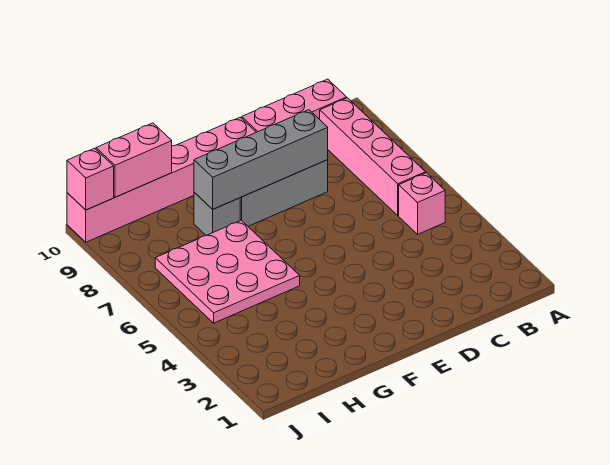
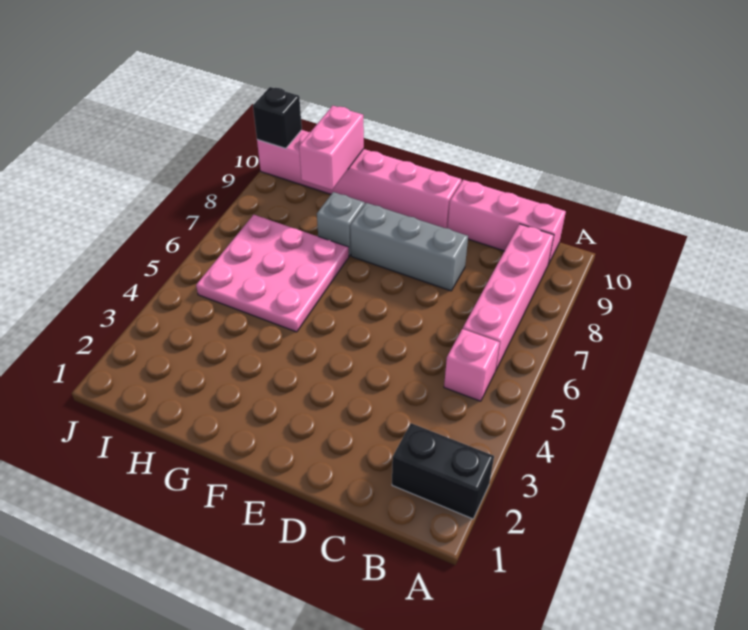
none -> black 1x2 brick [392,423,494,519]
grey 1x4 brick [194,110,328,209] -> none
pink 1x2 brick [96,123,172,197] -> pink 1x2 brick turned to [299,106,364,190]
pink 1x1 brick [67,148,114,210] -> black 1x1 brick [253,87,302,148]

